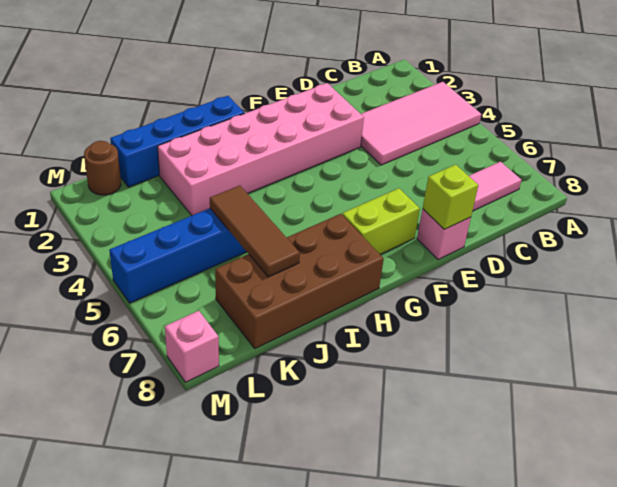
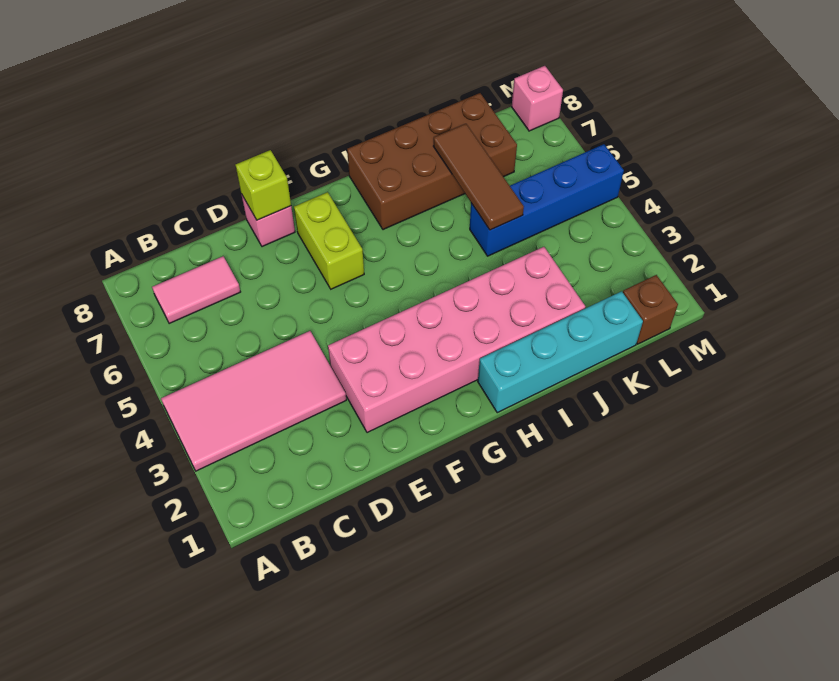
lime 1x2 brick [342,188,420,254] -> lime 1x2 brick turned to [294,192,364,289]
blue 1x4 brick [110,96,244,187] -> cyan 1x4 brick [478,291,643,413]
brown 1x1 round brick [84,141,121,195] -> brown 1x1 brick [623,275,678,344]

